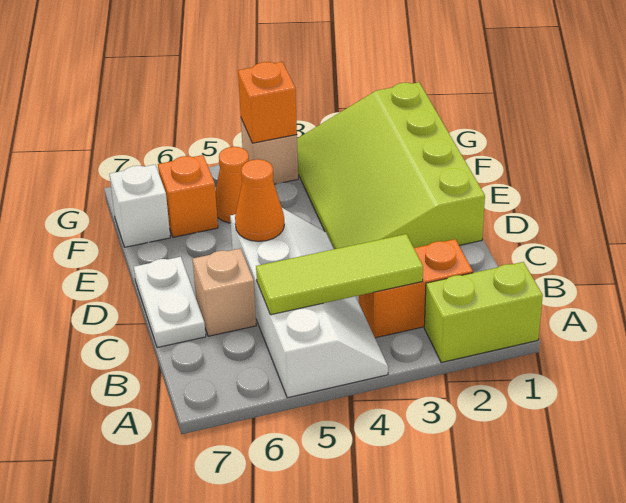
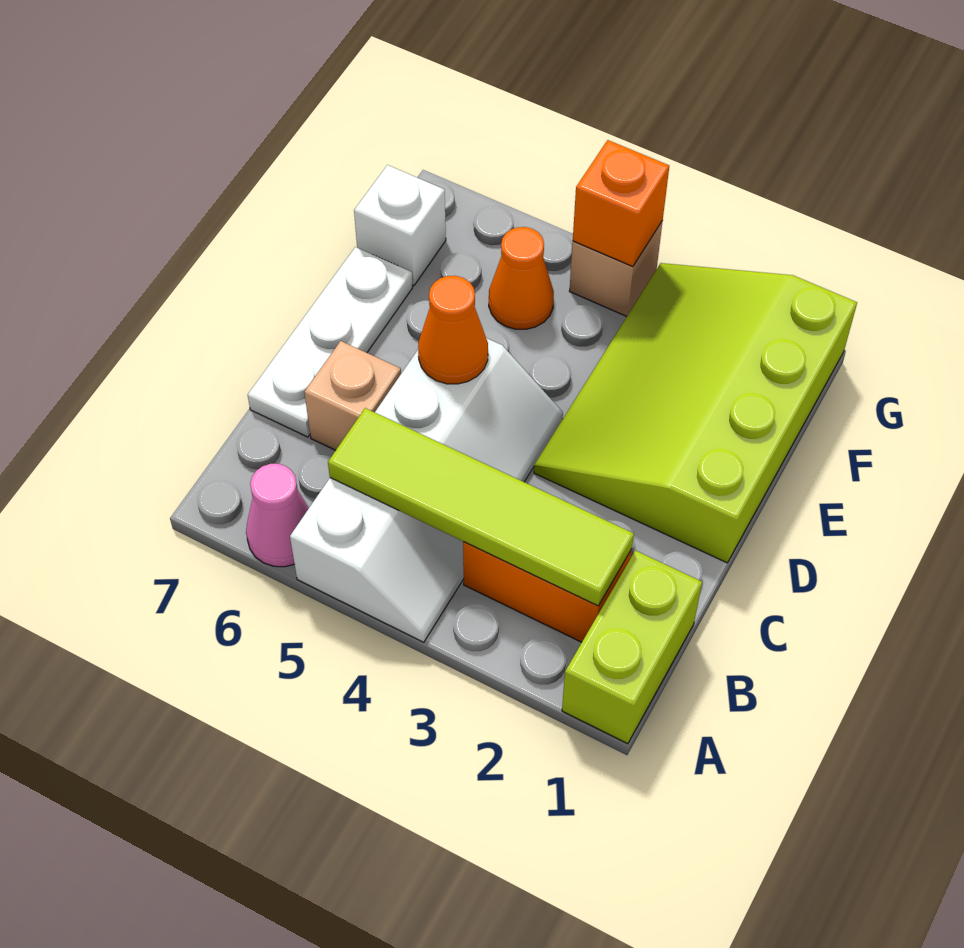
lime 1x2 brick [424,262,543,362] -> lime 1x2 brick turned to [562,550,702,744]
none -> pink 1x1 cone [246,464,309,567]
lime 1x3 tile [256,234,423,315] -> lime 1x4 tile [328,408,634,606]
white 1x2 plate [134,257,206,348] -> white 1x3 plate [248,247,413,437]
orange 1x1 brick [158,155,218,237] -> none

